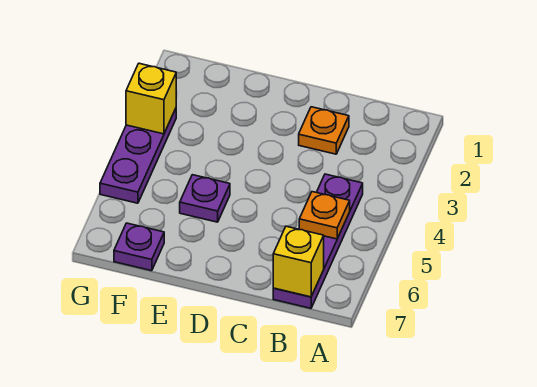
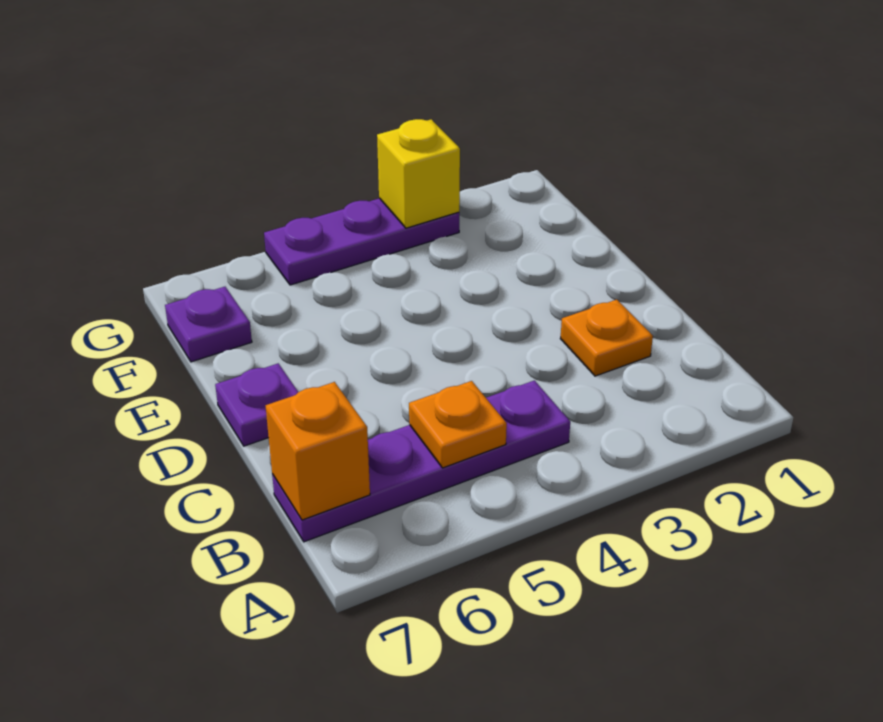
yellow 1x1 brick [273,226,324,297] -> orange 1x1 brick [266,382,370,520]
purple 1x1 plate [180,175,230,222] -> purple 1x1 plate moved to [215,363,298,446]

